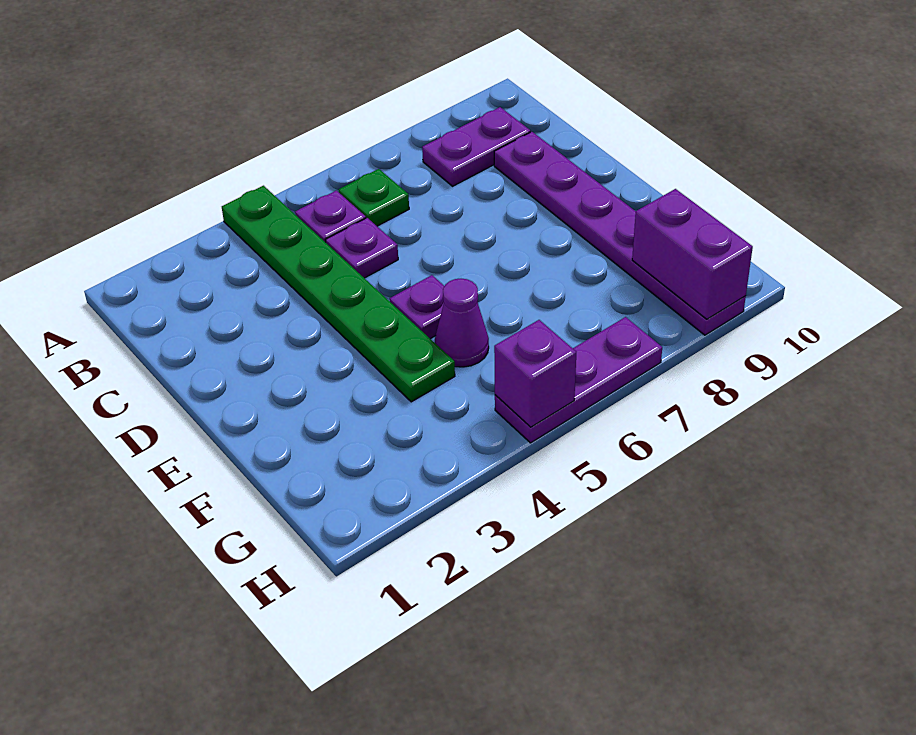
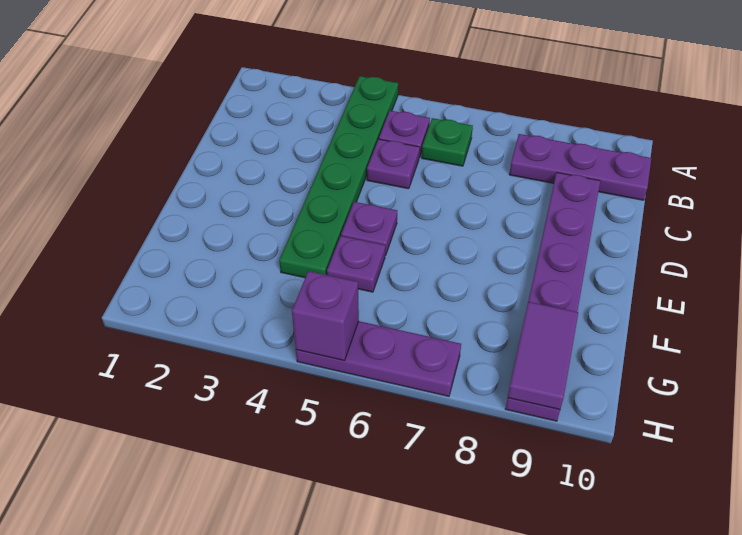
purple 1x2 plate [422,107,531,186] -> purple 1x3 plate [509,134,651,200]
purple 1x1 cone [435,279,489,367] -> purple 1x1 plate [327,236,385,292]
purple 1x2 brick [632,189,753,319] -> purple 1x2 tile [508,302,578,409]

